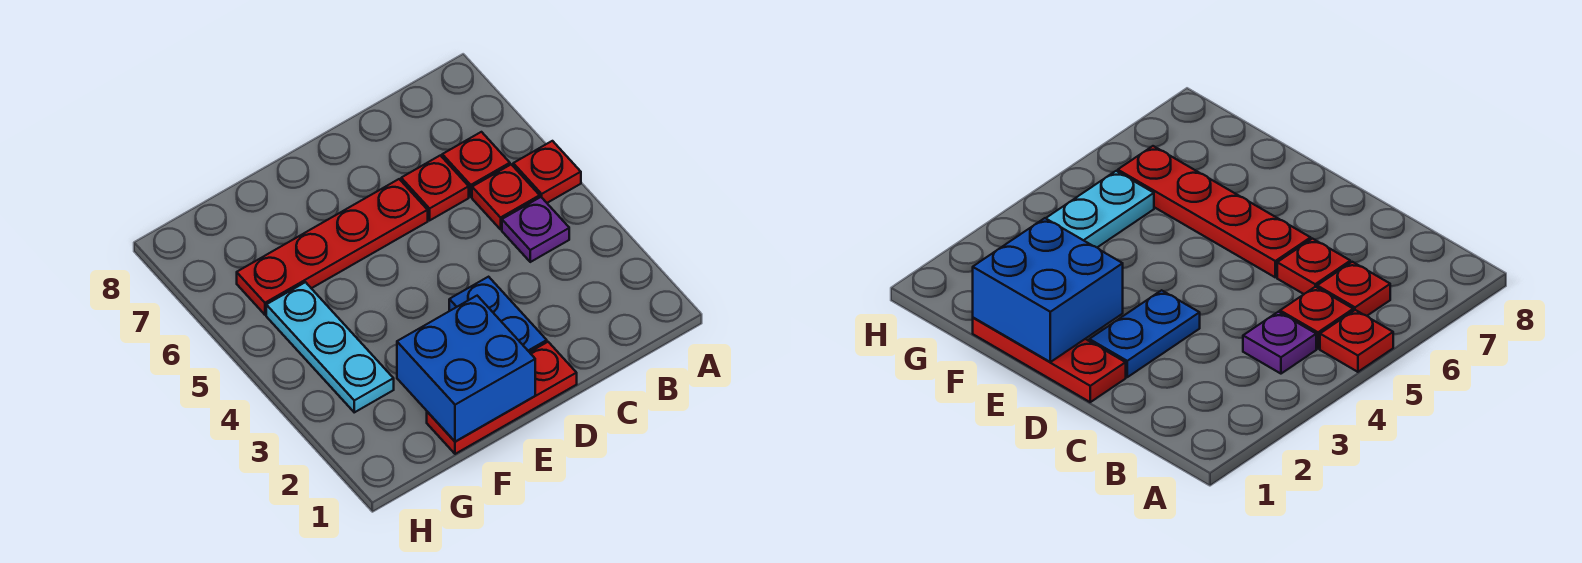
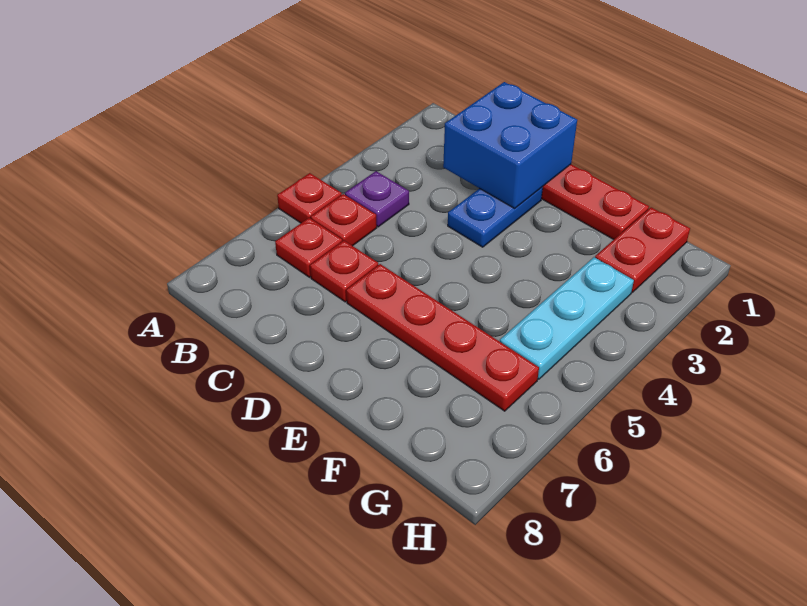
blue 2x2 brick [397,296,535,442] -> blue 2x2 brick moved to [443,82,577,208]
none -> red 1x2 plate [595,207,690,292]

